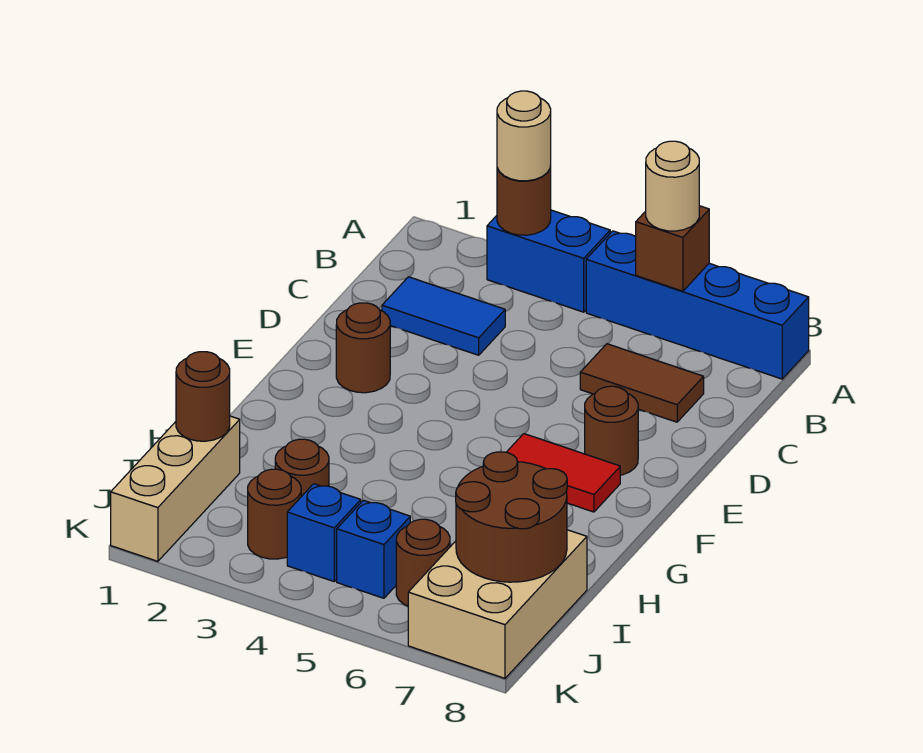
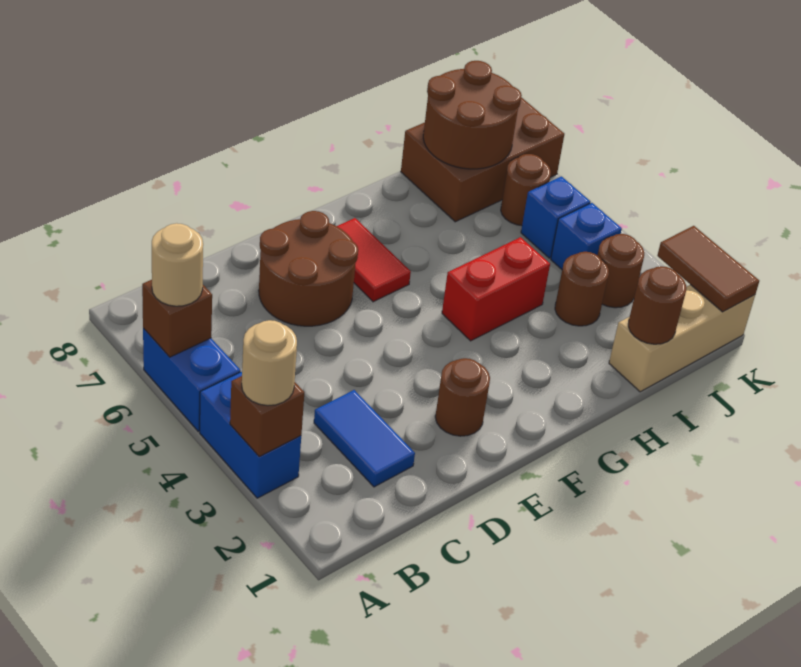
brown 1x1 round brick [497,166,551,235] -> brown 1x1 brick [230,376,304,457]
blue 1x4 brick [586,231,809,379] -> blue 1x2 brick [143,328,241,431]
brown 1x2 tile [580,344,704,422] -> brown 1x2 tile moved to [657,226,759,312]
brown 1x1 round brick [585,386,638,475] -> brown 2x2 round brick [259,211,358,326]
none -> red 1x2 brick [442,237,550,341]
tan 2x3 brick [408,530,587,678] -> brown 2x3 brick [401,97,564,222]

